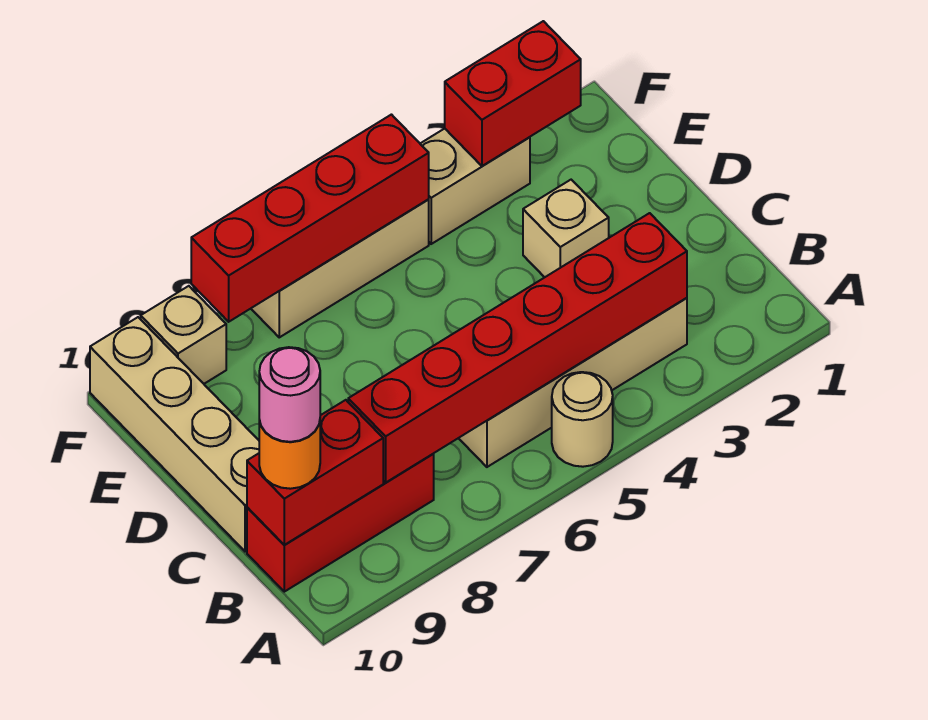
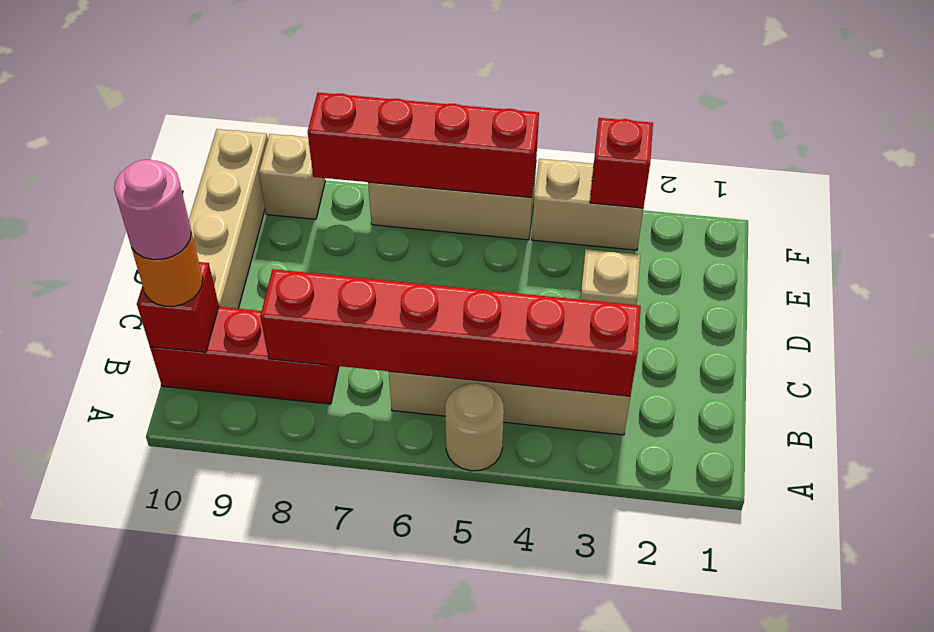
red 1x2 brick [247,400,383,545] -> red 1x1 brick [137,262,219,352]
red 1x2 brick [445,21,581,166] -> red 1x1 brick [590,118,653,208]

